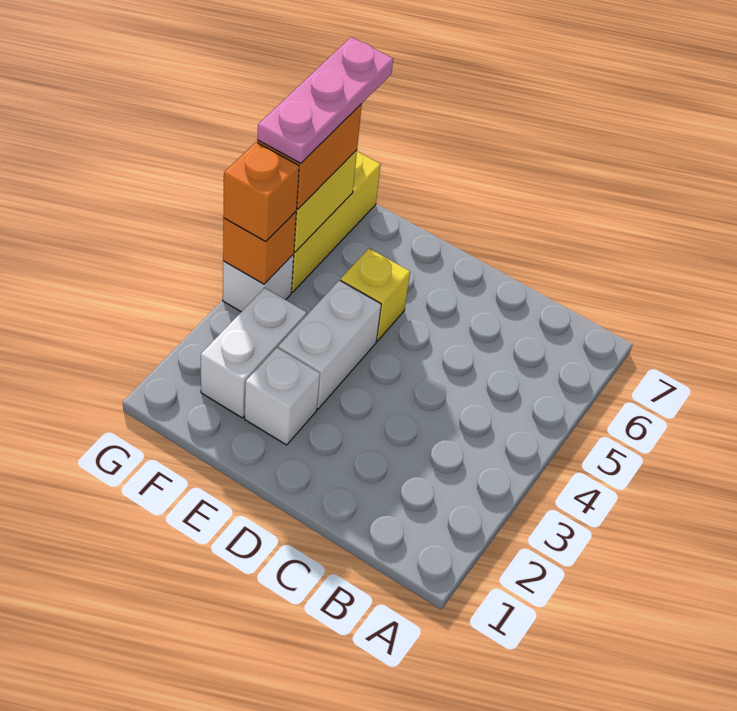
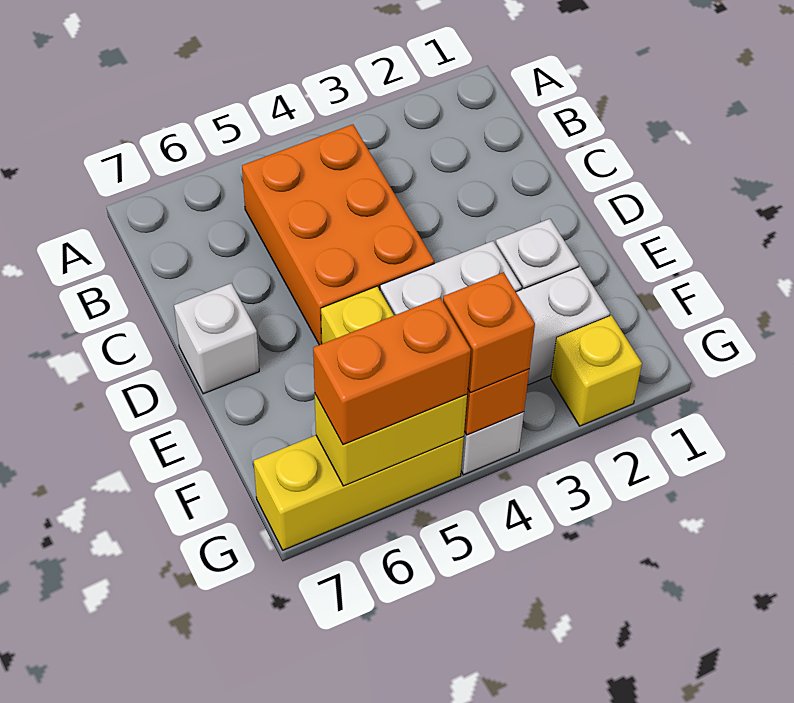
none -> orange 2x3 brick [242,124,434,345]
none -> white 1x1 brick [174,283,259,394]
none -> yellow 1x1 brick [551,315,642,426]
pink 1x3 plate [257,37,393,163] -> none

